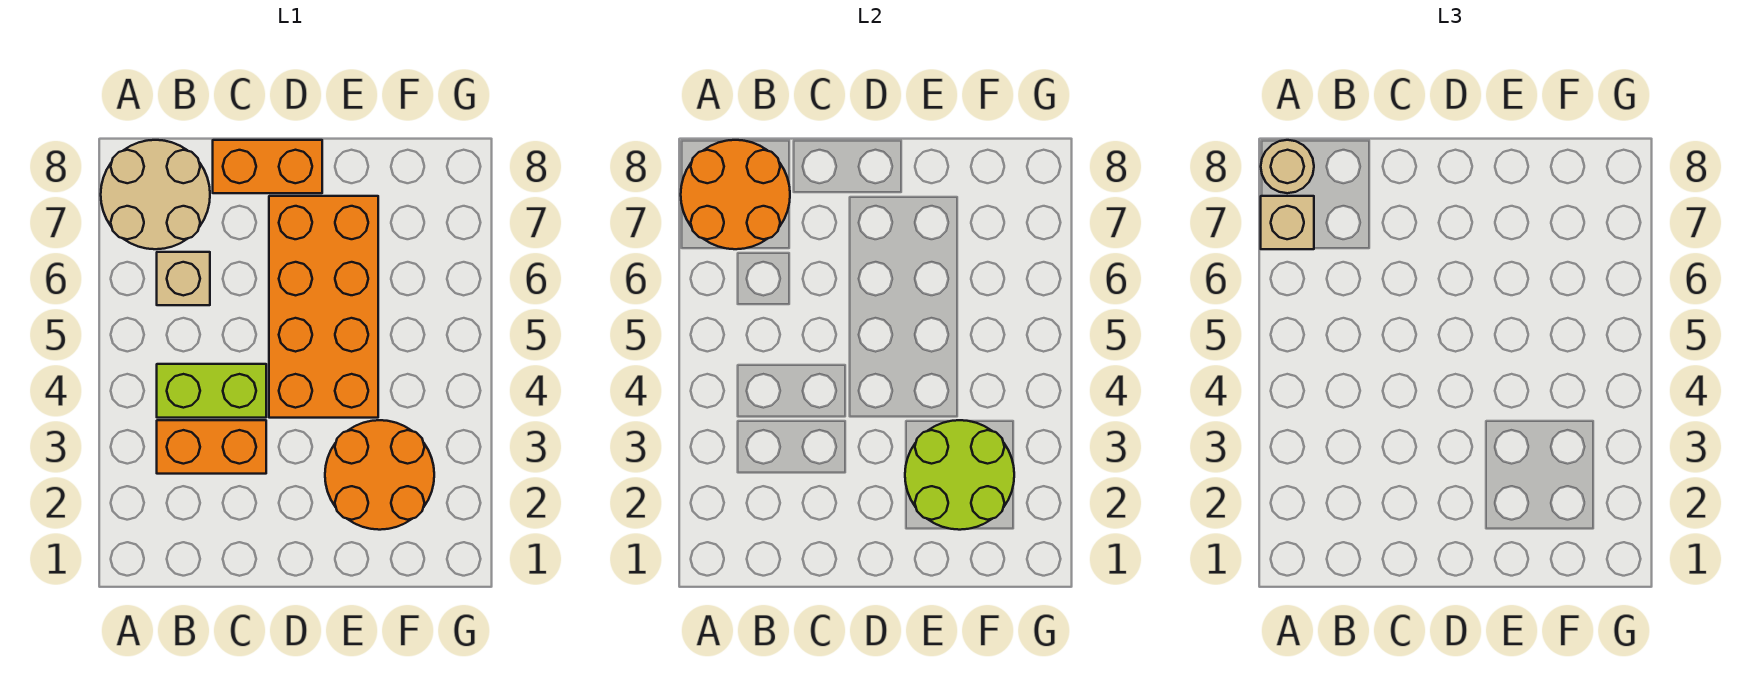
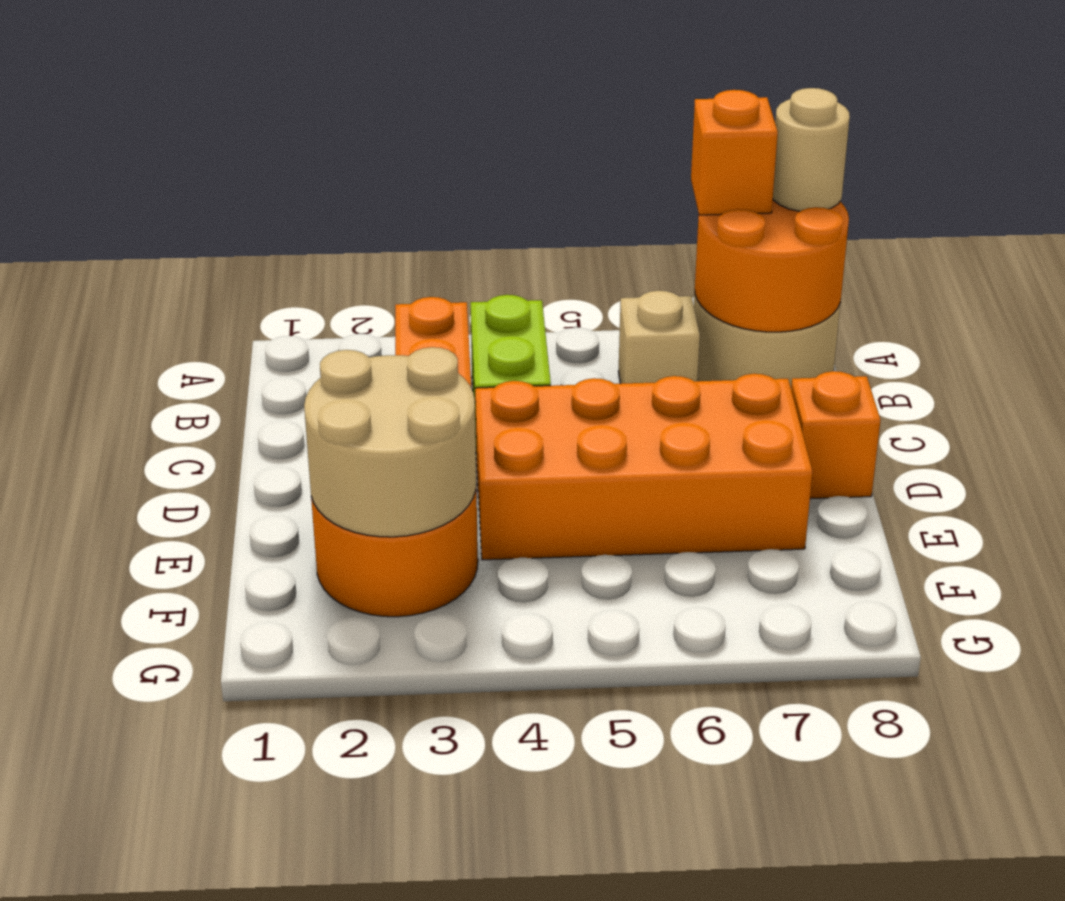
tan 1x1 brick [1261,196,1314,249] -> orange 1x1 brick [691,90,778,215]
orange 1x2 brick [213,140,322,193] -> orange 1x1 brick [791,371,881,499]
lime 2x2 round brick [905,420,1014,530] -> tan 2x2 round brick [304,347,476,537]

